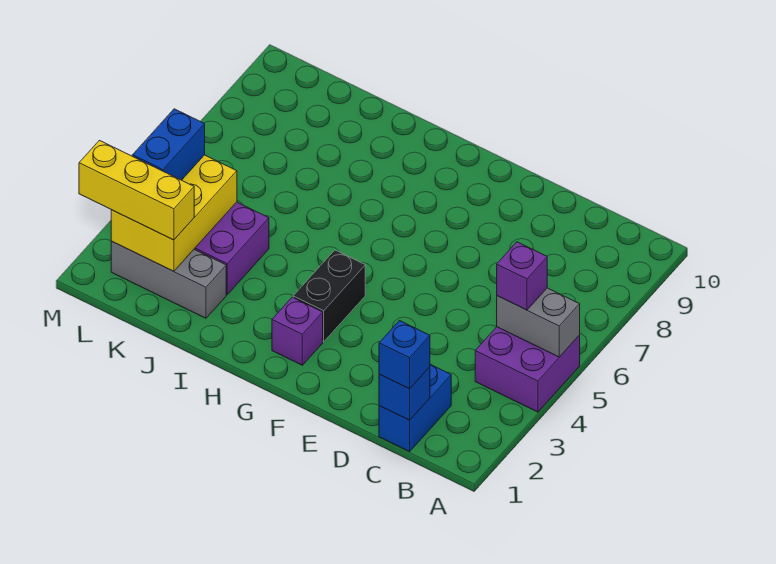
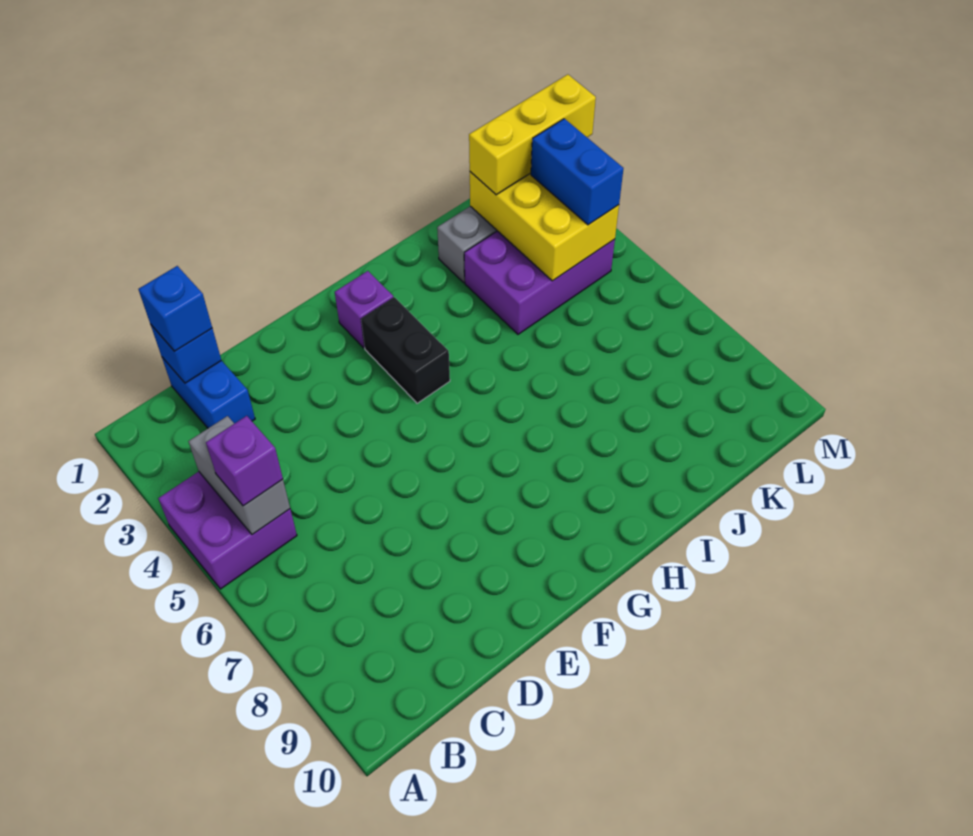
grey 1x2 brick [497,288,580,357] -> grey 1x2 brick turned to [188,416,290,535]

